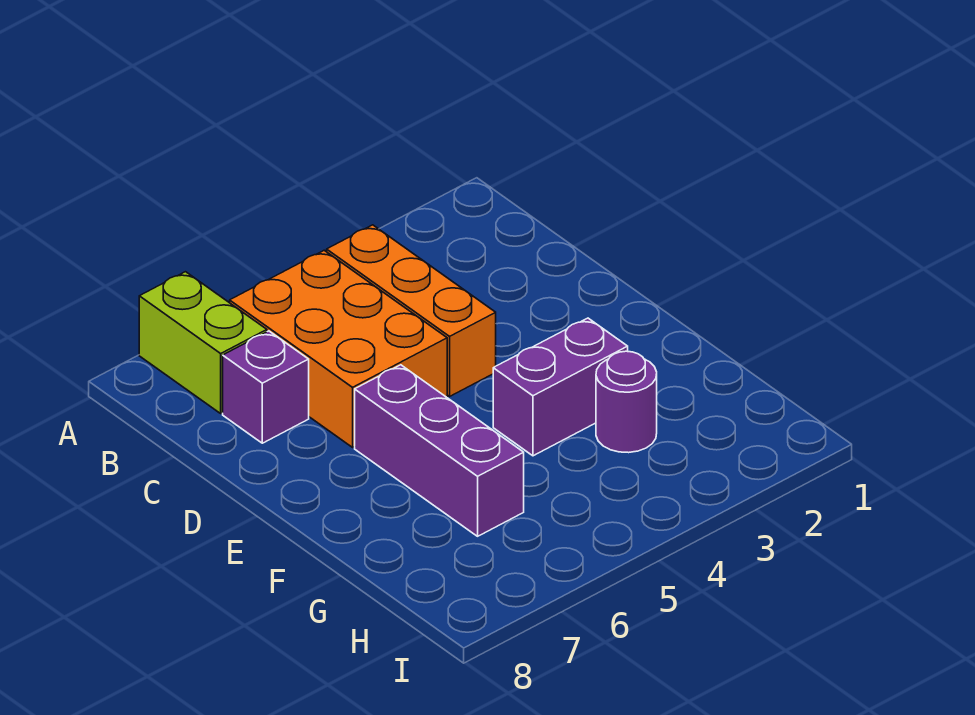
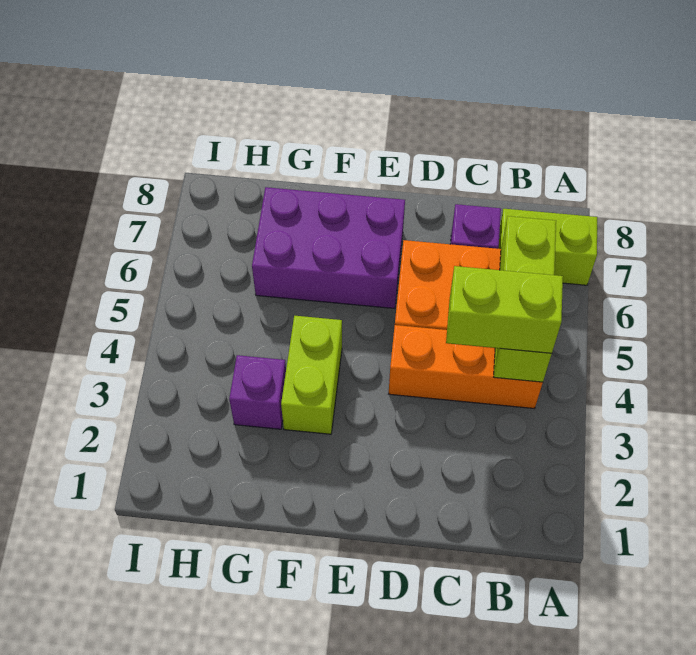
none -> lime 1x3 brick [494,216,556,382]
none -> lime 1x2 brick [446,266,563,354]
purple 1x3 brick [355,365,524,536] -> purple 2x3 brick [252,187,405,309]
purple 1x2 brick [493,318,628,456] -> lime 1x2 brick [281,316,342,434]
purple 1x1 round brick [596,351,657,453] -> purple 1x1 brick [229,355,286,429]

